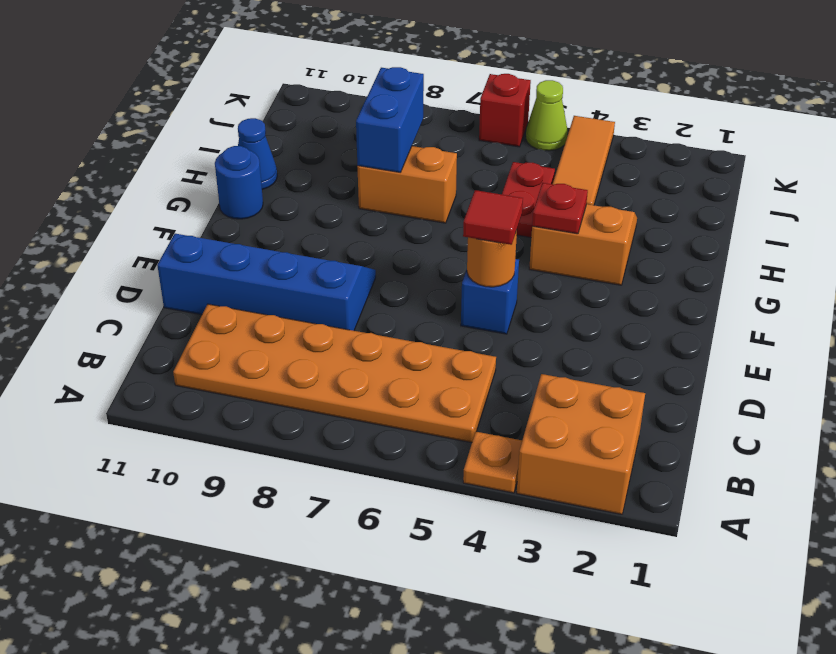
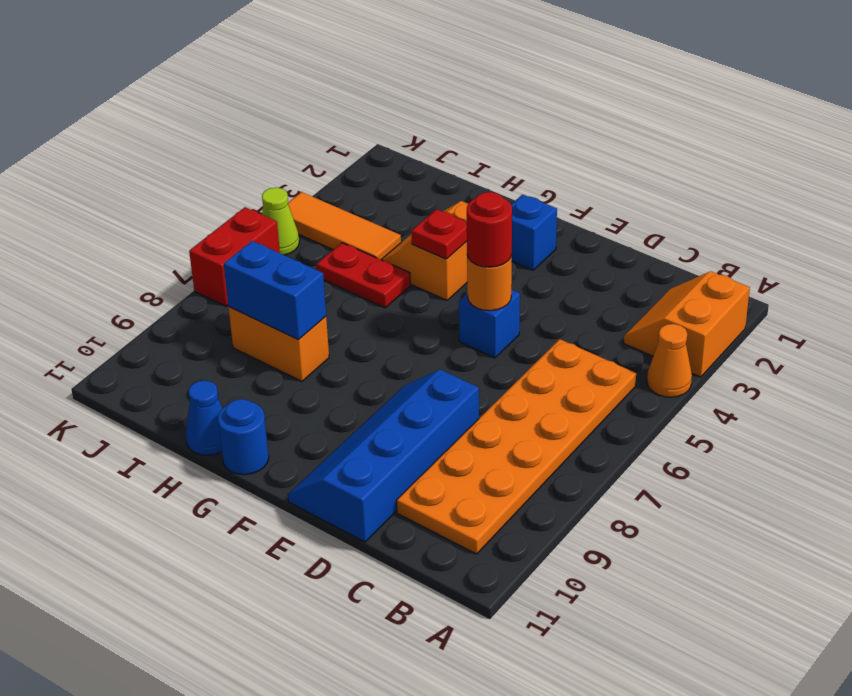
orange 2x2 brick [517,374,645,514] -> orange 2x2 slope [624,271,750,377]
orange 1x1 plate [463,432,522,493] -> orange 1x1 cone [647,324,692,397]
red 1x1 tile [463,190,523,245] -> red 1x1 round brick [467,192,512,267]
none -> blue 1x1 brick [511,195,557,270]
orange 1x2 brick [357,146,457,223] -> orange 1x2 brick turned to [228,307,329,381]
red 1x1 brick [479,74,531,147] -> red 1x2 brick [189,207,280,306]

